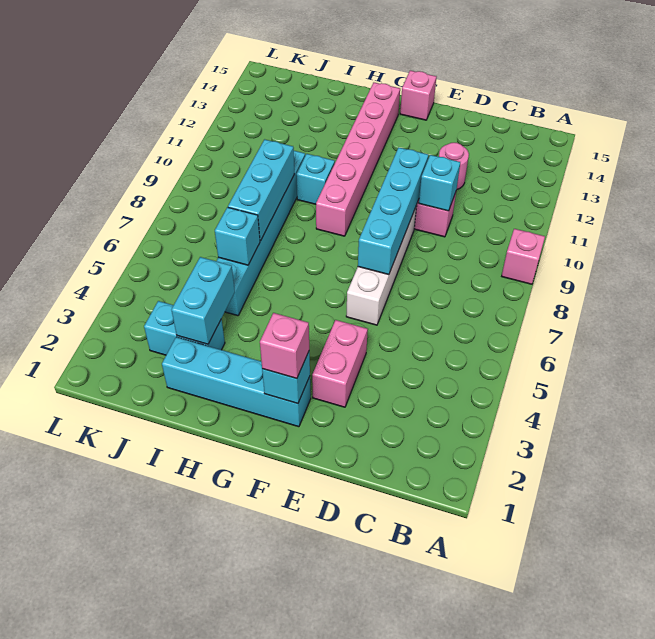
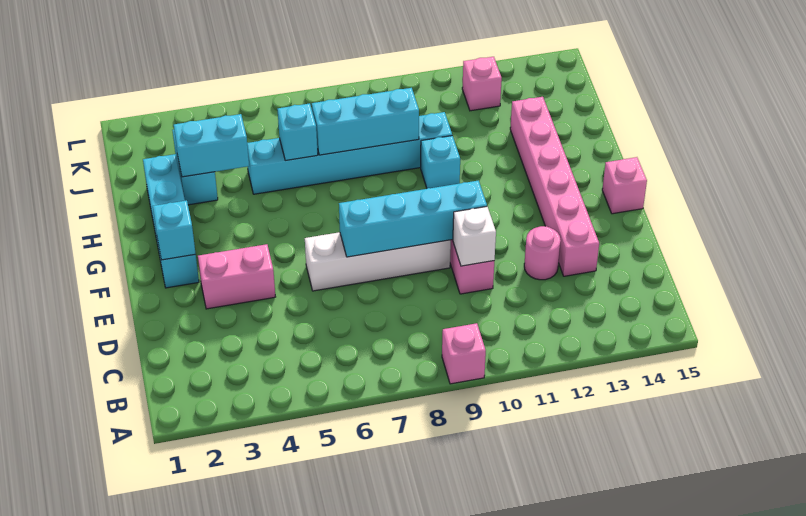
cyan 1x1 brick [419,155,460,211] -> white 1x1 brick [453,207,496,266]
pink 1x1 brick [260,313,309,379] -> pink 1x1 brick moved to [462,57,502,111]
pink 1x6 brick [316,83,400,236] -> pink 1x6 brick turned to [510,97,599,276]

